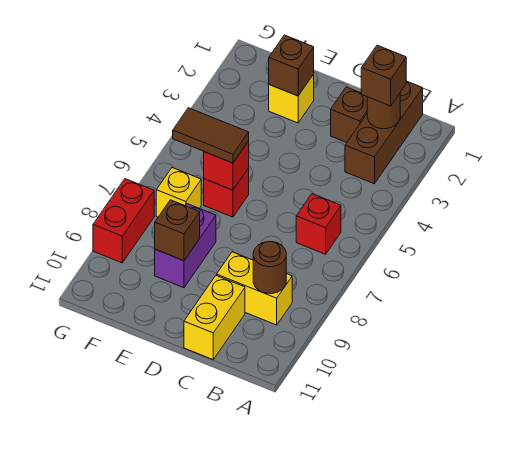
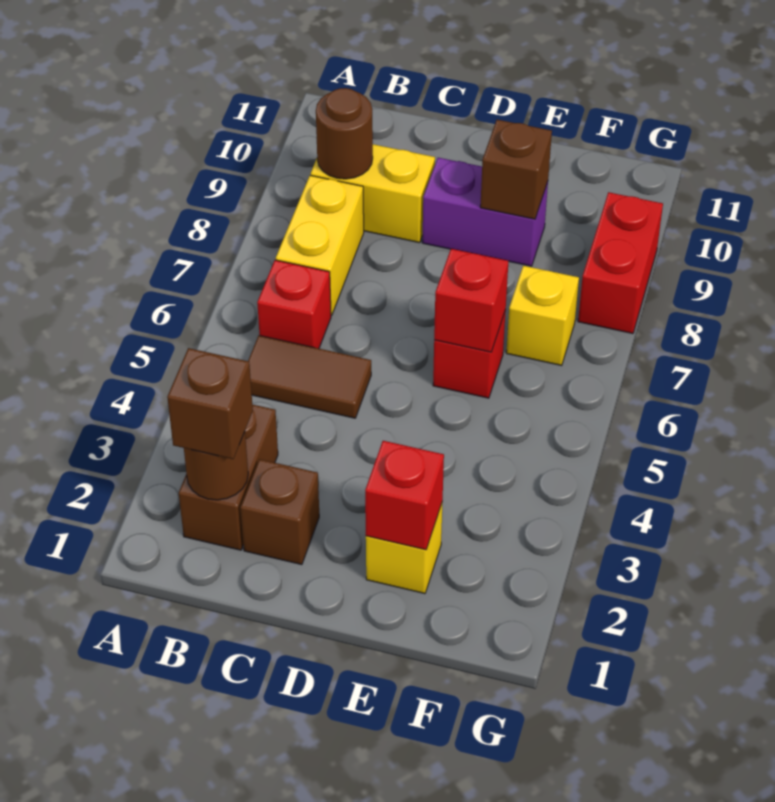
brown 1x3 brick [345,81,423,184] -> brown 1x2 brick [179,404,278,550]
yellow 1x2 brick [184,275,245,360] -> yellow 1x2 brick moved to [276,175,364,316]
brown 1x1 brick [269,35,314,96] -> red 1x1 brick [365,441,444,550]
brown 1x2 tile [173,108,249,163] -> brown 1x2 tile moved to [248,335,371,418]
purple 1x2 brick [155,204,216,288] -> purple 1x2 brick turned to [422,158,548,266]

